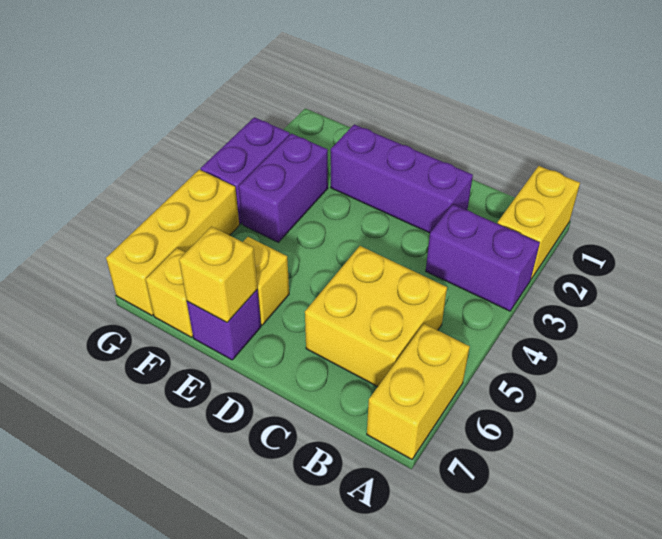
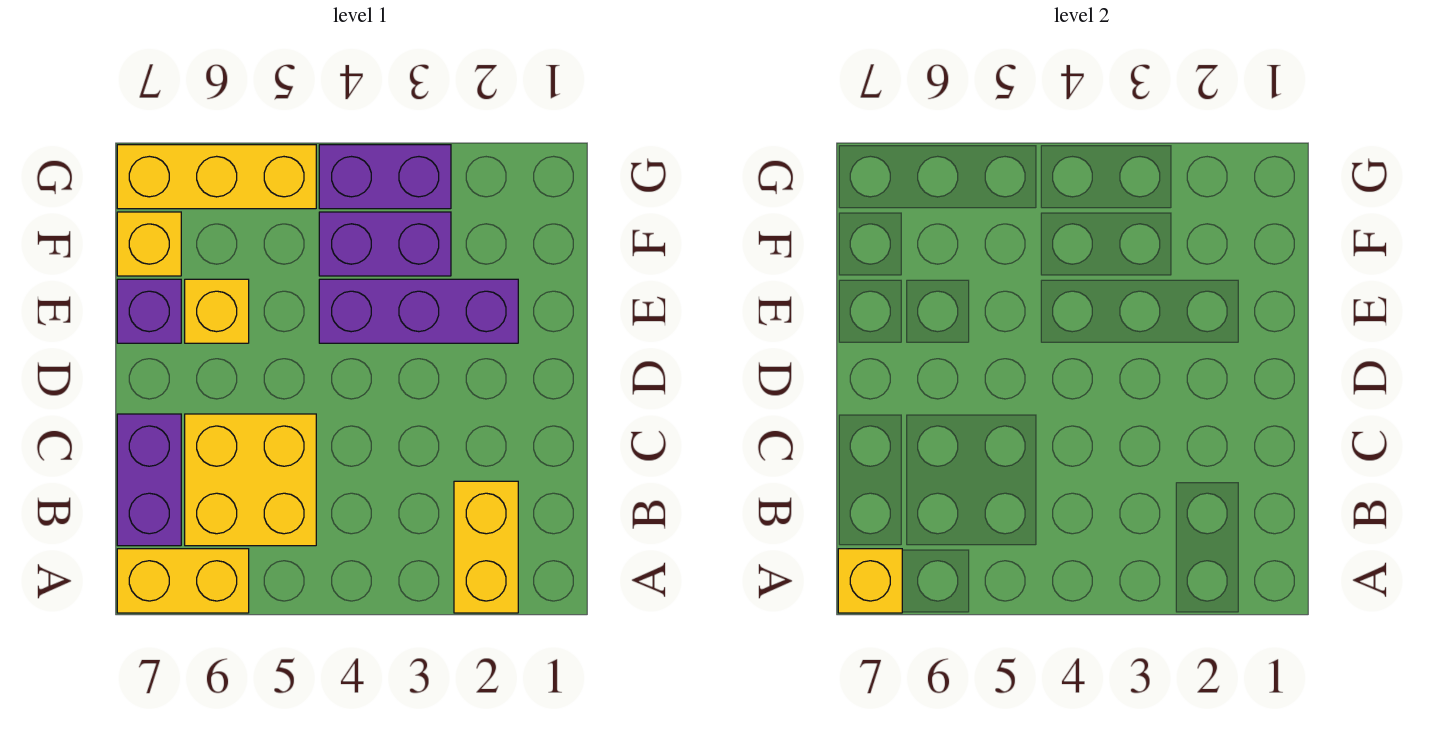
yellow 1x2 brick [497,166,580,279] -> yellow 1x2 brick turned to [454,481,518,613]
purple 1x2 brick [426,204,540,311] -> purple 1x2 brick moved to [117,414,181,546]
purple 1x3 brick [331,124,473,233] -> purple 1x3 brick turned to [319,279,518,343]
yellow 1x1 brick [179,227,257,323] -> yellow 1x1 brick moved to [838,549,902,613]

